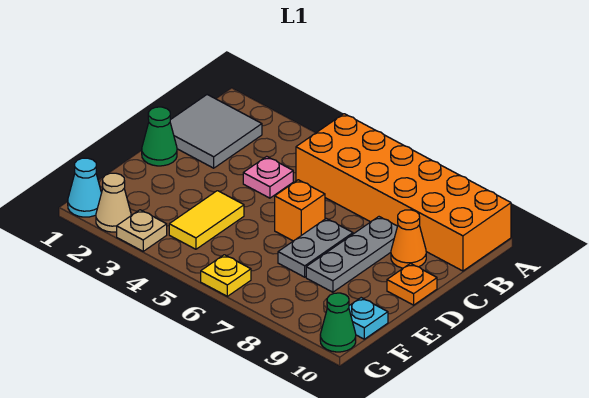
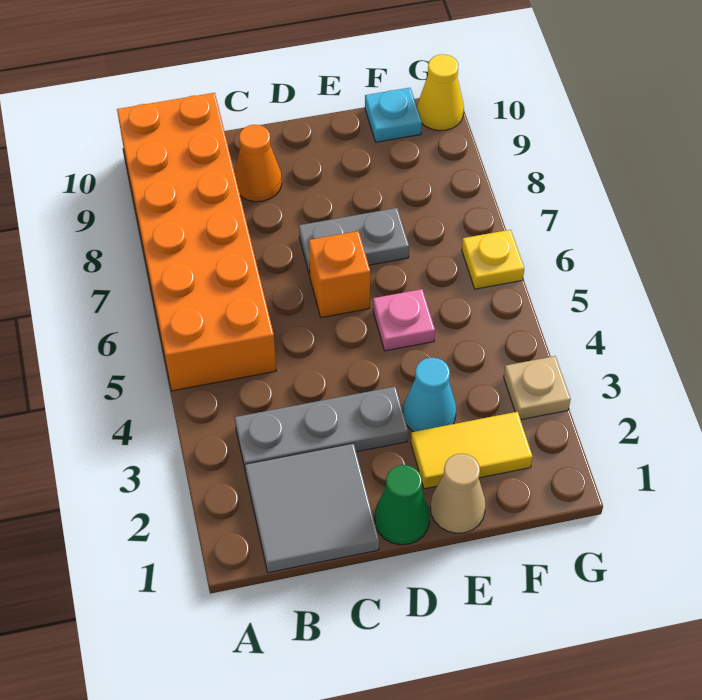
pink 1x1 plate [243,156,293,198] -> pink 1x1 plate moved to [373,289,435,351]
grey 1x3 plate [306,217,397,292] -> grey 1x3 plate moved to [235,387,408,471]
orange 1x1 plate [387,263,437,305] -> none
yellow 1x2 tile [169,191,244,249] -> yellow 1x2 tile moved to [411,412,533,489]
cyan 1x1 cone [68,158,101,217] -> cyan 1x1 cone moved to [403,357,456,432]
tan 1x1 cone [96,173,131,232] -> tan 1x1 cone moved to [431,454,486,533]
green 1x1 cone [320,293,356,352] -> yellow 1x1 cone [417,54,464,131]

